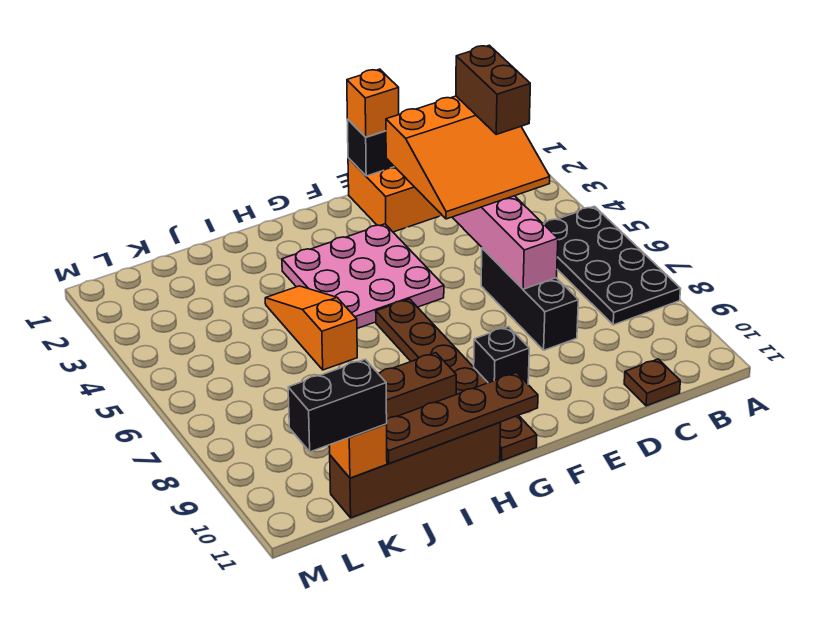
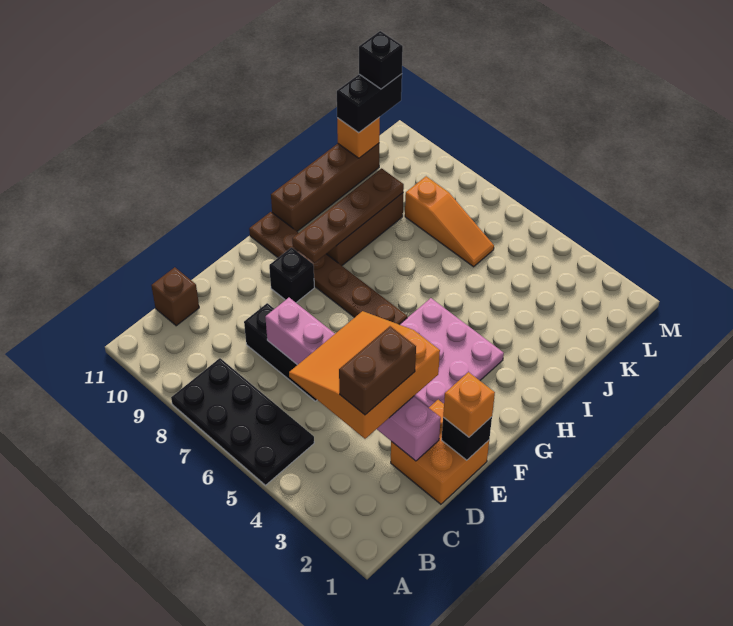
brown 1x2 brick [456,45,530,134] -> brown 1x2 brick turned to [339,326,416,415]
brown 1x1 plate [624,359,680,406] -> brown 1x1 brick [151,267,199,326]
brown 1x4 plate [387,373,538,463] -> brown 1x4 plate moved to [292,168,404,263]
orange 1x3 slope [265,286,357,370] -> orange 1x3 slope moved to [405,176,494,267]
none -> black 1x1 brick [359,31,403,89]

